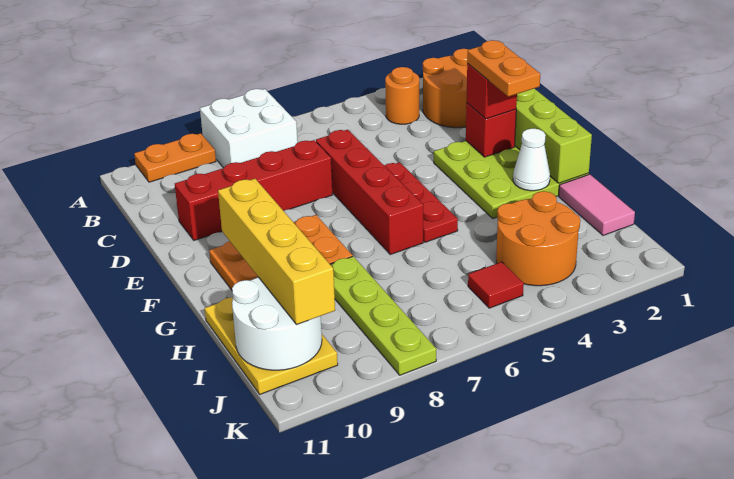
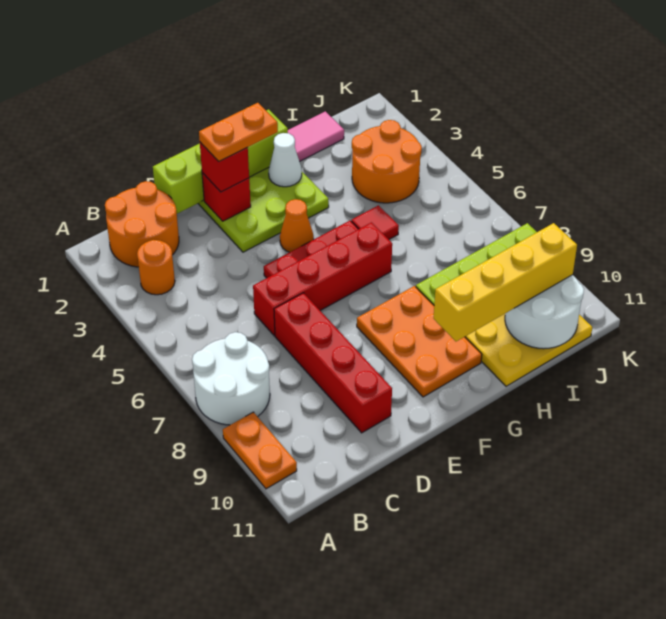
white 2x2 brick [200,89,298,168] -> white 2x2 round brick [192,332,270,425]
none -> orange 1x1 cone [280,199,314,252]
red 1x1 tile [468,262,524,308] -> red 1x1 tile moved to [351,205,399,239]

